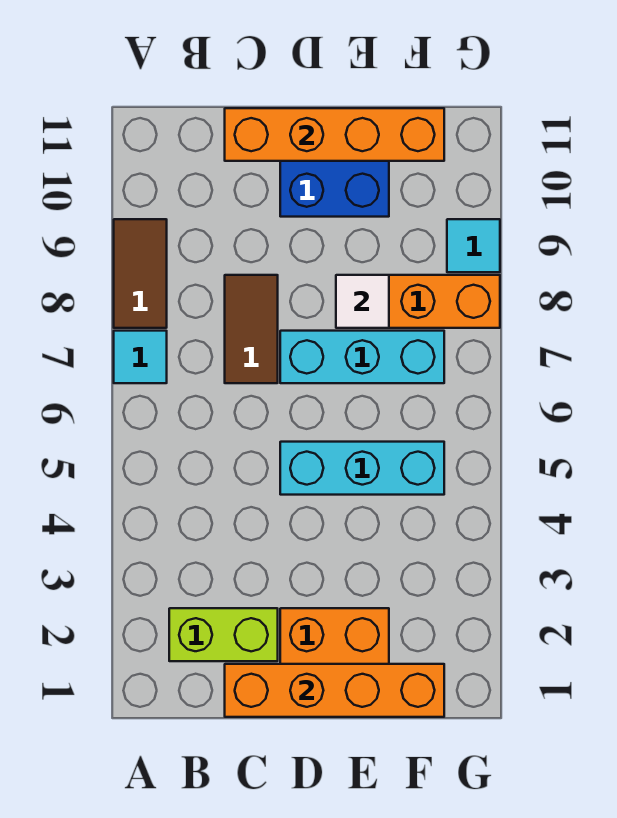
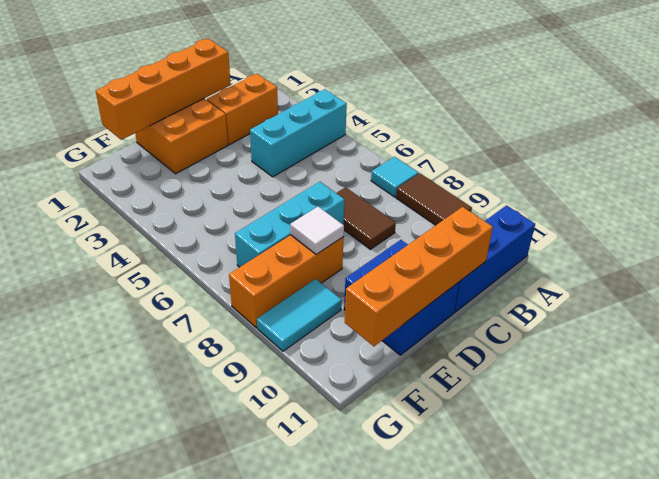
none -> blue 1x3 brick [454,205,535,312]
lime 1x2 brick [169,608,278,661] -> orange 1x2 brick [207,74,278,145]
cyan 1x3 brick [280,442,444,495] -> cyan 1x3 brick moved to [250,89,347,177]
cyan 1x1 tile [447,219,500,272] -> cyan 1x2 tile [257,279,342,351]

